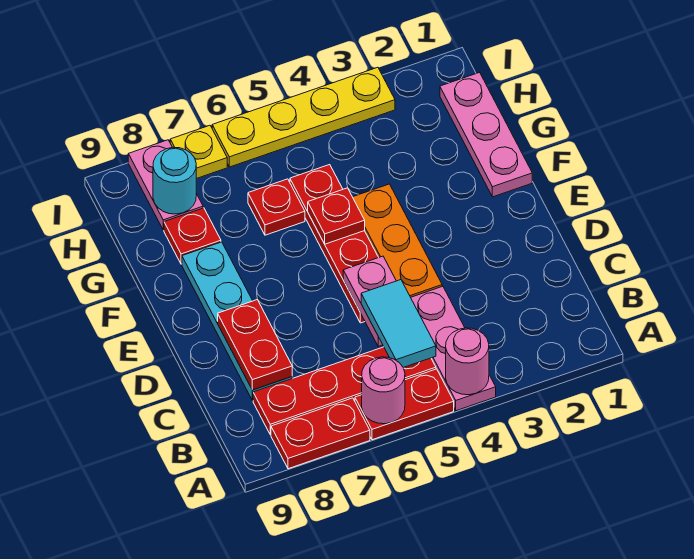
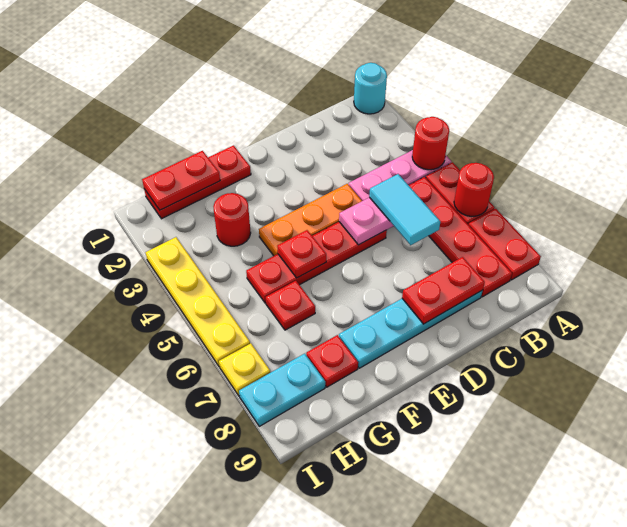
pink 1x1 round brick [446,328,489,395] -> red 1x1 round brick [412,117,449,170]
pink 1x1 round brick [362,357,405,424] -> red 1x1 round brick [454,163,494,216]
cyan 1x2 tile [361,280,436,367] -> cyan 1x2 tile turned to [369,174,440,245]
pink 1x3 plate [440,72,532,197] -> red 1x3 plate [144,145,251,219]
none -> red 1x2 plate [142,151,220,210]
none -> red 1x1 round brick [213,193,251,246]
pink 1x2 plate [128,140,203,230] -> cyan 1x2 plate [239,354,325,426]
cyan 1x1 round brick [153,147,196,214] -> cyan 1x1 round brick moved to [354,63,387,114]

